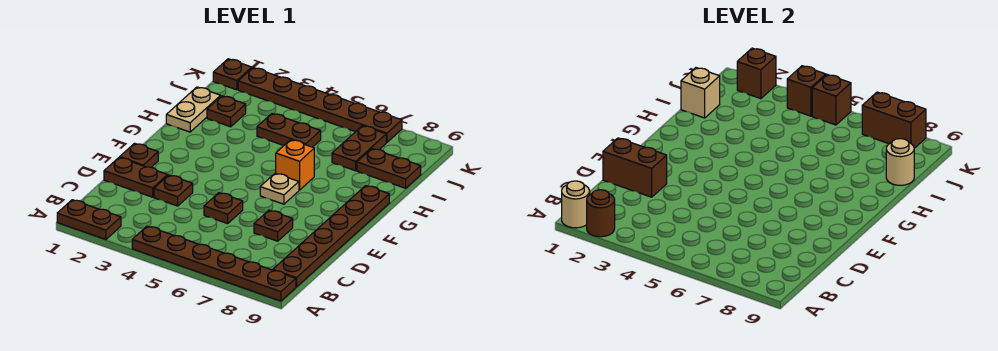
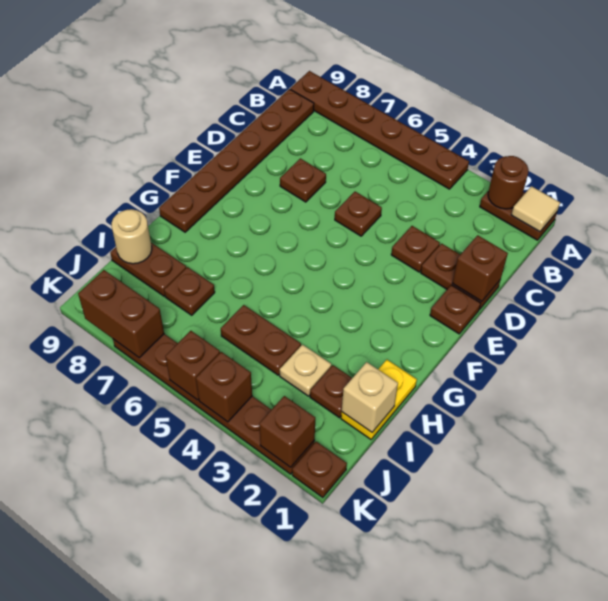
tan 1x1 round brick [562,181,590,228] -> tan 1x1 tile [511,186,560,232]
brown 1x2 brick [603,138,667,197] -> brown 1x1 brick [452,235,508,301]
tan 1x1 plate [260,173,299,204] -> tan 1x1 plate moved to [280,345,331,396]
orange 1x1 brick [276,140,314,190] -> none
tan 1x2 plate [166,87,221,132] -> yellow 1x2 plate [341,360,417,439]
brown 1x2 plate [332,126,386,171] -> brown 1x1 plate [164,267,215,315]

